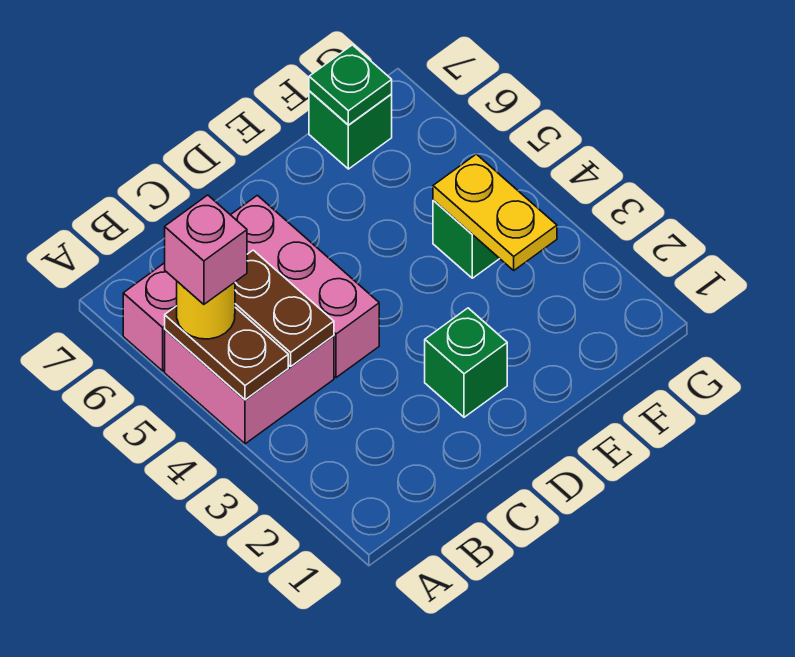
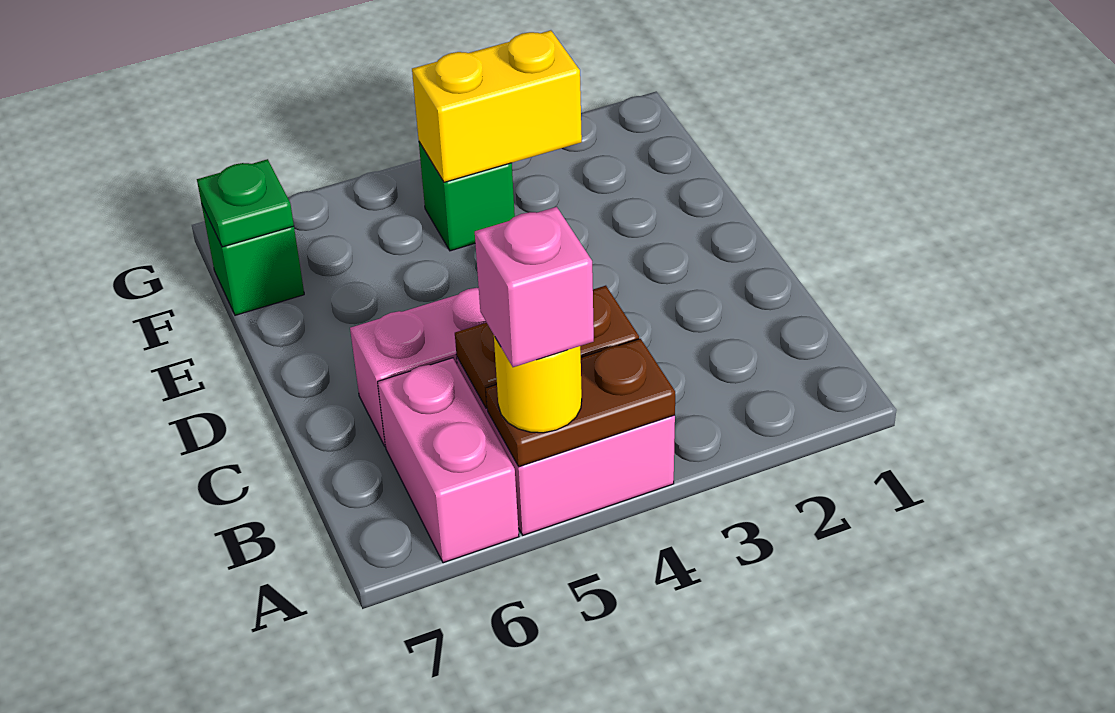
green 1x1 brick [425,308,507,417] -> none
yellow 1x2 plate [433,154,557,270] -> yellow 1x2 brick [412,30,582,182]

